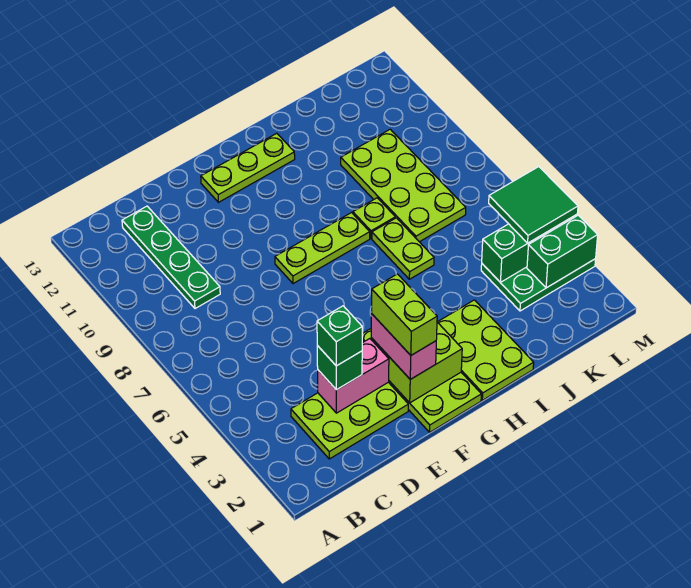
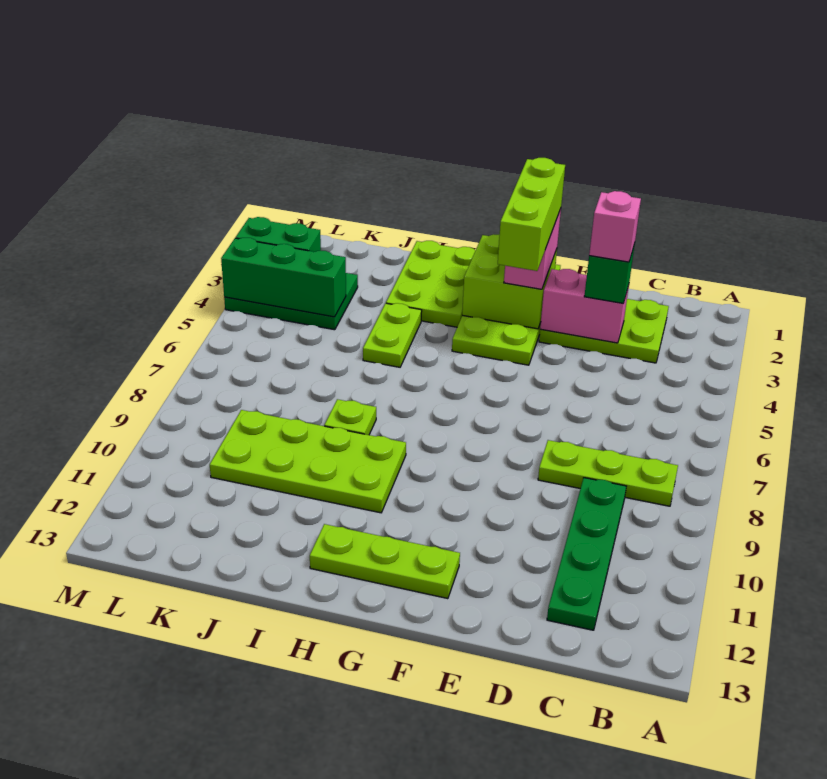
green 1x1 brick [317,306,362,366] -> pink 1x1 brick [589,191,641,262]
lime 1x2 brick [371,274,437,355] -> lime 1x3 brick [498,158,565,271]
lime 1x3 plate [275,213,370,284] -> lime 1x3 plate moved to [538,440,678,506]
lime 1x2 plate [372,218,434,279] -> lime 1x2 plate moved to [363,303,422,367]
lime 2x4 plate [341,129,466,242] -> lime 2x4 plate turned to [210,410,406,513]
green 2x2 tile [489,167,578,243] -> none

